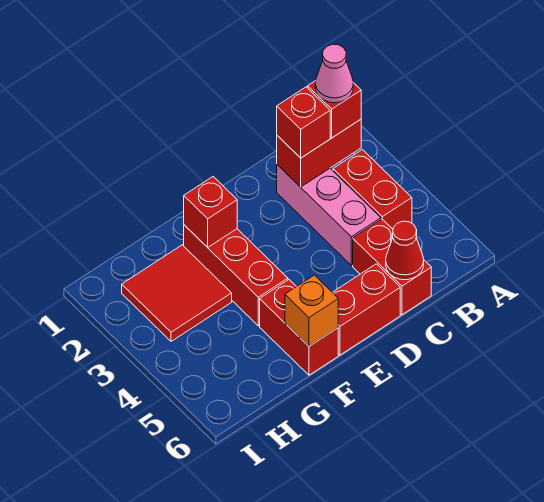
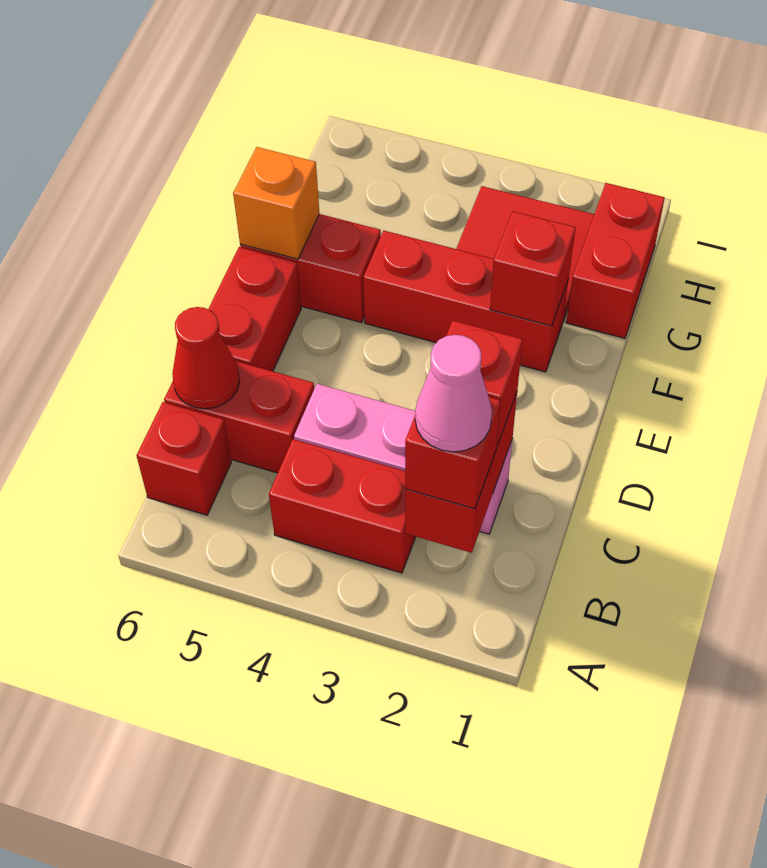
none -> red 1x1 brick [136,402,231,515]
none -> red 1x2 brick [566,183,665,338]

